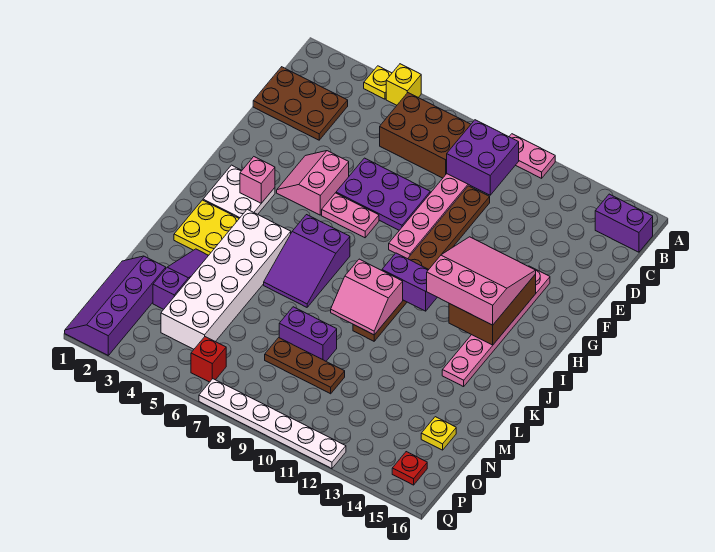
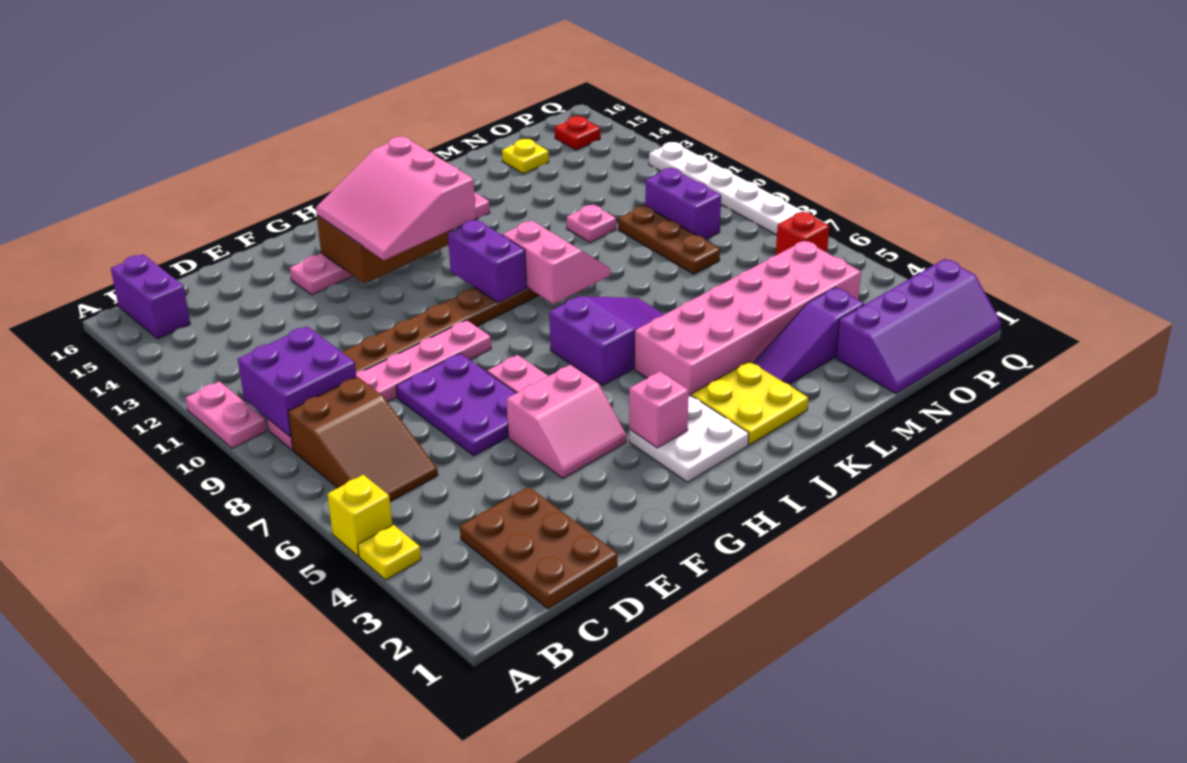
brown 2x3 brick [380,93,471,178] -> brown 2x3 slope [288,377,438,501]
white 2x6 brick [161,209,291,349] -> pink 2x6 brick [634,240,861,396]
purple 1x2 brick [279,307,337,361] -> purple 1x2 brick moved to [645,168,721,240]
none -> pink 1x1 plate [567,204,616,243]

